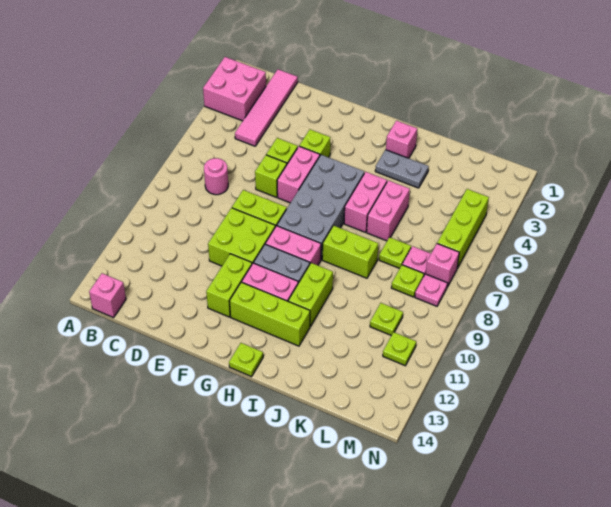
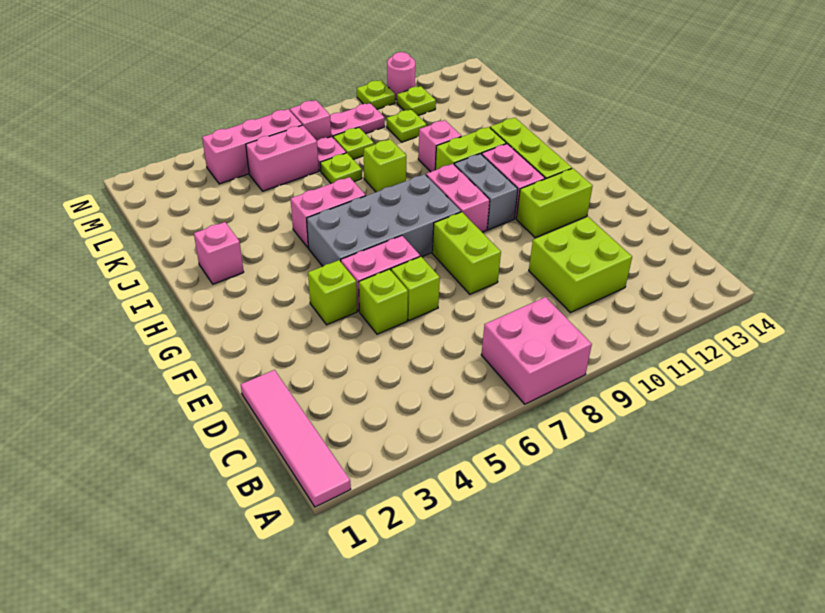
pink 2x2 brick [203,57,266,121] -> pink 2x2 brick moved to [481,297,592,404]
pink 1x1 brick [89,273,126,318] -> pink 1x1 brick moved to [418,120,461,172]
pink 1x4 tile [235,69,298,146] -> pink 1x4 tile turned to [241,370,351,507]
pink 1x1 round brick [204,158,228,195] -> pink 1x1 round brick moved to [387,52,415,100]
lime 2x2 brick [208,208,275,266] -> lime 2x2 brick moved to [529,217,632,313]
lime 1x1 plate [229,343,263,377] -> lime 1x1 plate moved to [357,80,395,109]
grey 1x2 plate [375,150,429,188] -> none
lime 1x2 brick [322,226,378,278] -> lime 1x1 brick [364,139,406,192]
pink 1x2 brick [367,180,410,241] -> pink 1x2 brick moved to [246,125,319,191]
lime 1x3 brick [437,189,489,268] -> pink 1x3 brick [202,109,302,184]
pink 1x1 plate [415,274,448,306] -> pink 1x2 plate [330,103,385,137]

